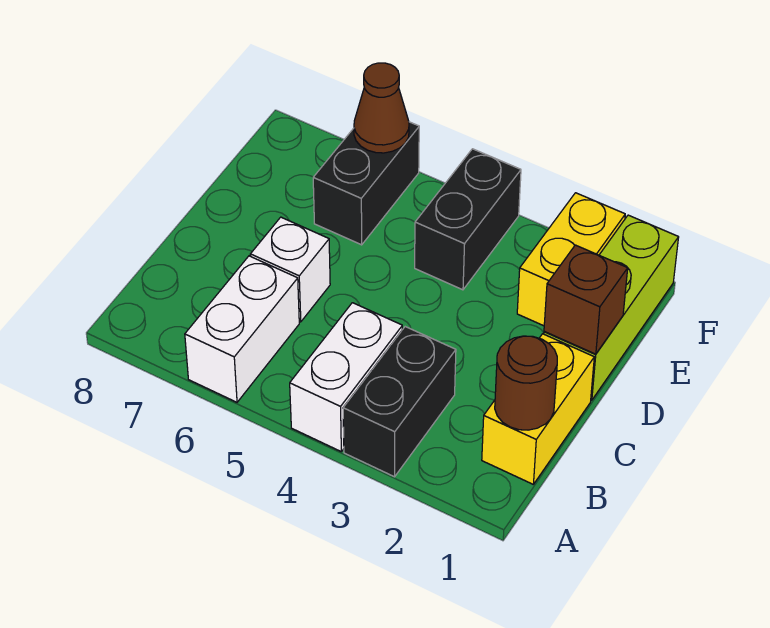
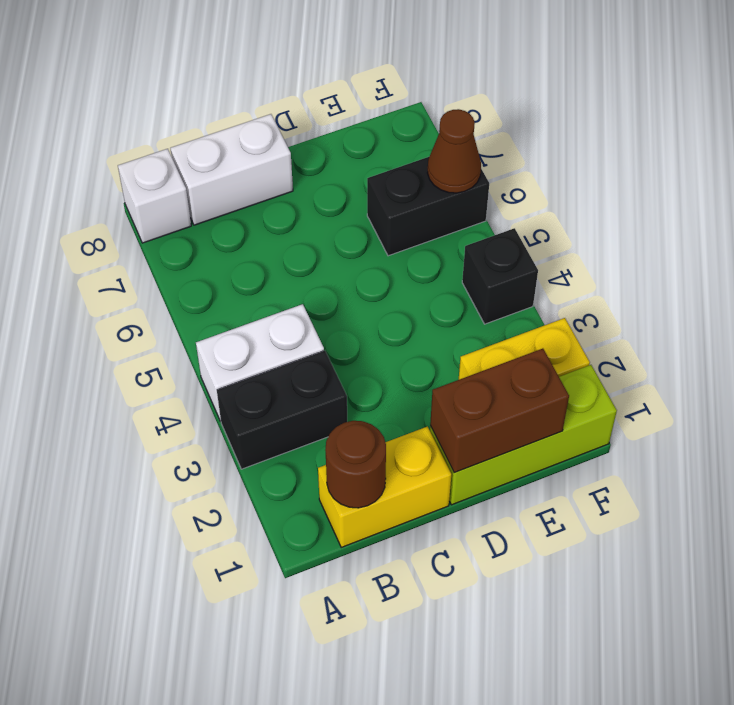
white 1x2 brick [185,256,299,402] -> white 1x2 brick moved to [170,114,293,225]
white 1x1 brick [250,217,330,322] -> white 1x1 brick moved to [118,149,191,243]
brown 1x1 brick [544,245,628,354] -> brown 1x2 brick [430,349,569,473]
black 1x2 brick [415,149,521,290] -> black 1x1 brick [462,228,538,324]

